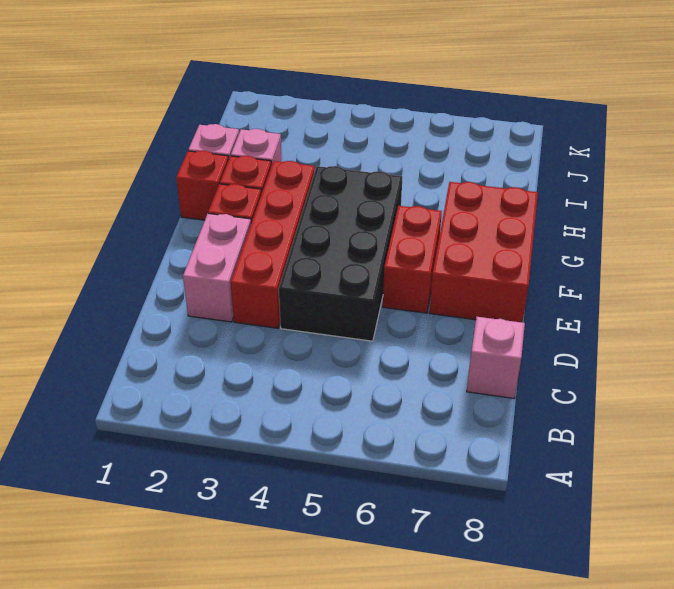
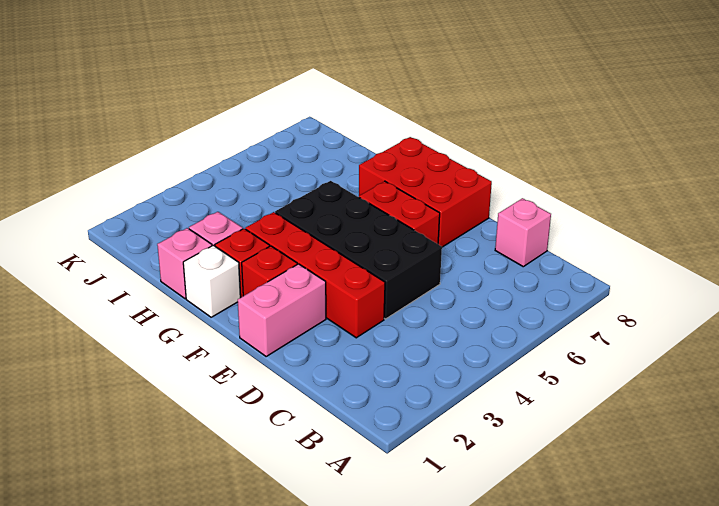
pink 1x2 brick [183,214,251,322] -> pink 1x2 brick turned to [238,264,326,356]
red 1x1 brick [176,151,229,220] -> white 1x1 brick [183,245,241,317]

